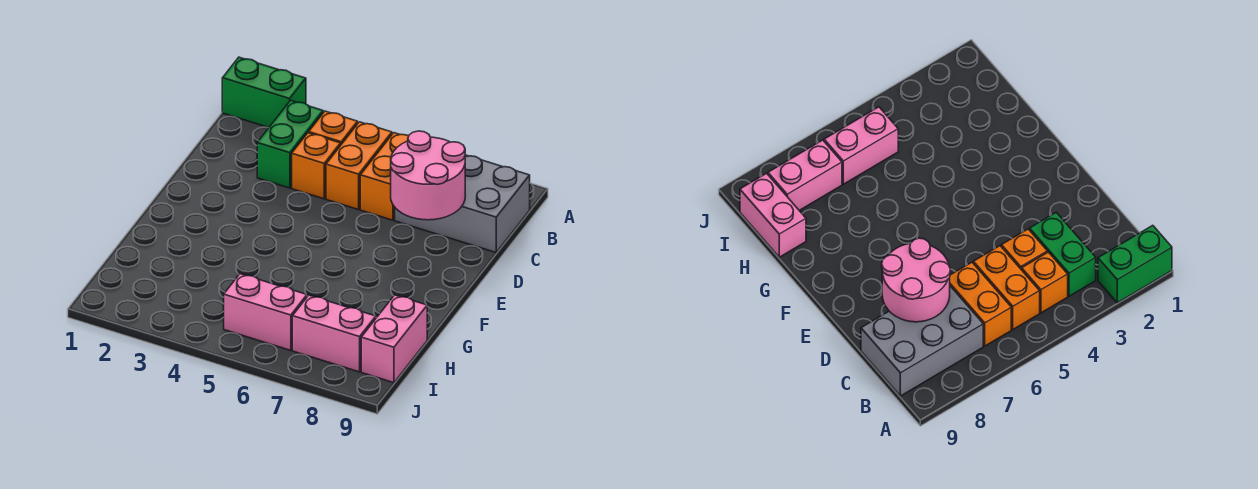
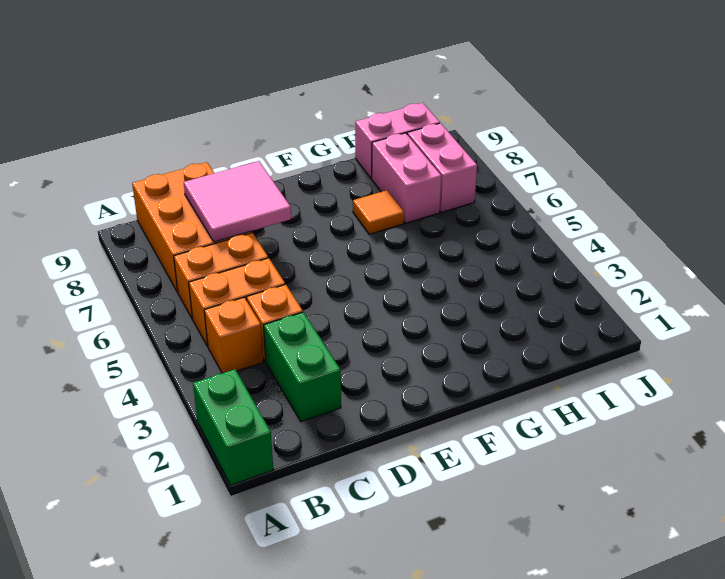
green 1x2 brick [257,100,323,188] -> green 1x2 brick turned to [264,312,341,422]
grey 2x3 brick [395,155,530,252] -> orange 2x3 brick [132,162,252,293]
pink 2x2 round brick [391,131,465,220] -> pink 2x2 tile [184,161,291,242]
none -> orange 1x1 tile [353,190,404,234]
pink 1x2 brick [224,274,307,351] -> pink 1x2 brick moved to [372,133,441,223]

